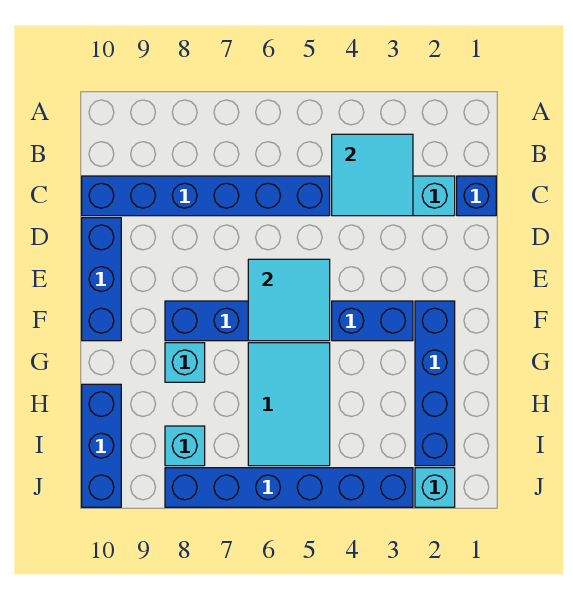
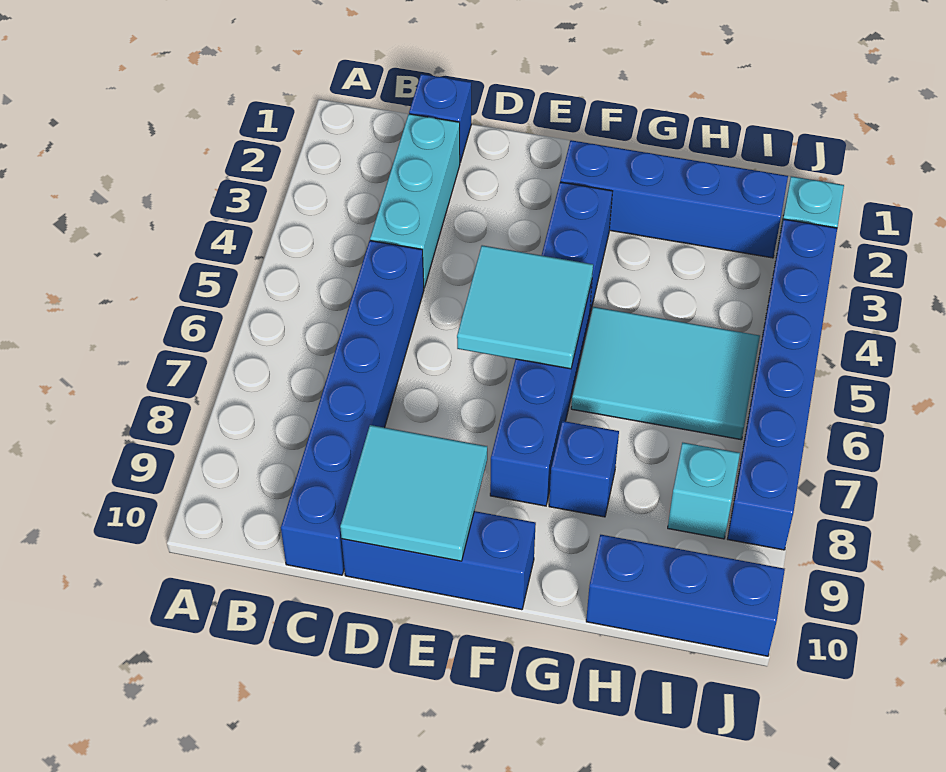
cyan 2x2 tile [332,134,413,216] -> cyan 2x2 tile moved to [340,425,487,561]
cyan 1x1 brick [165,343,205,382] -> blue 1x1 brick [549,421,619,517]

